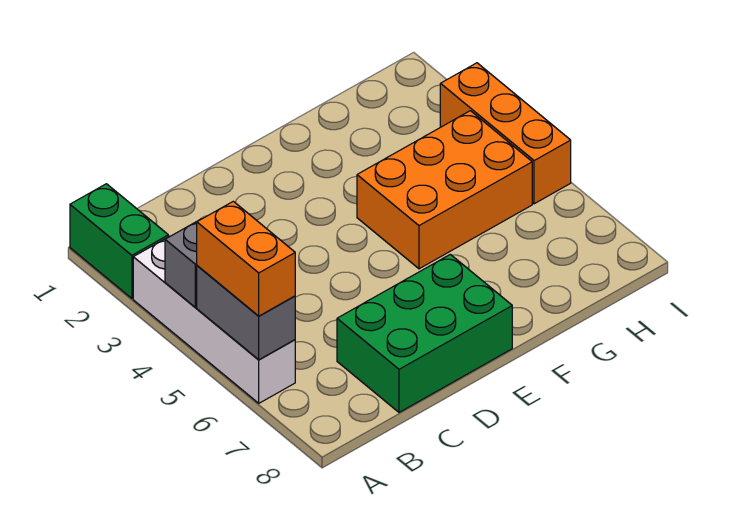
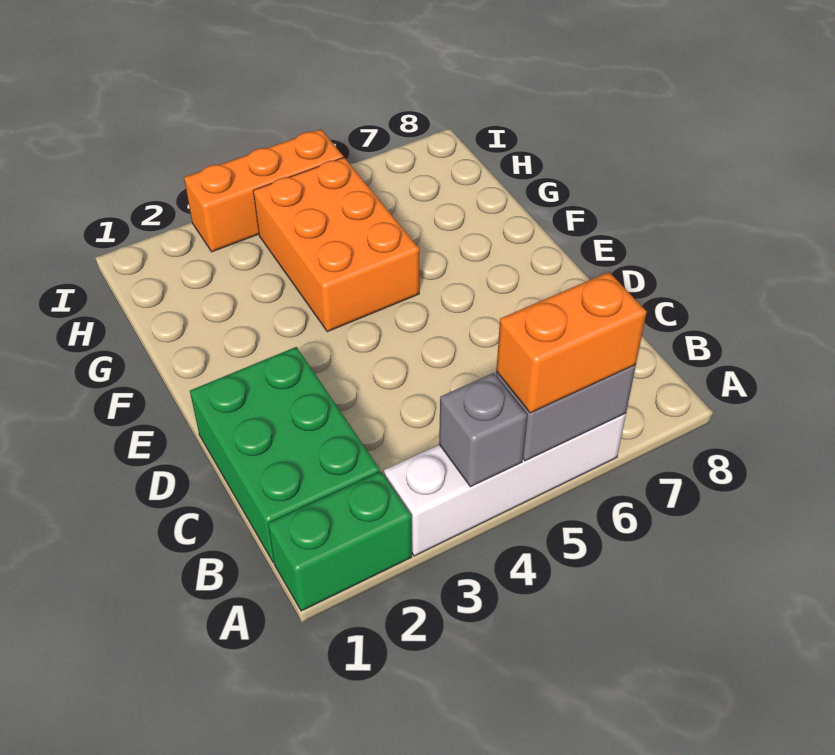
green 2x3 brick [337,254,512,412] -> green 2x3 brick moved to [190,347,380,563]

